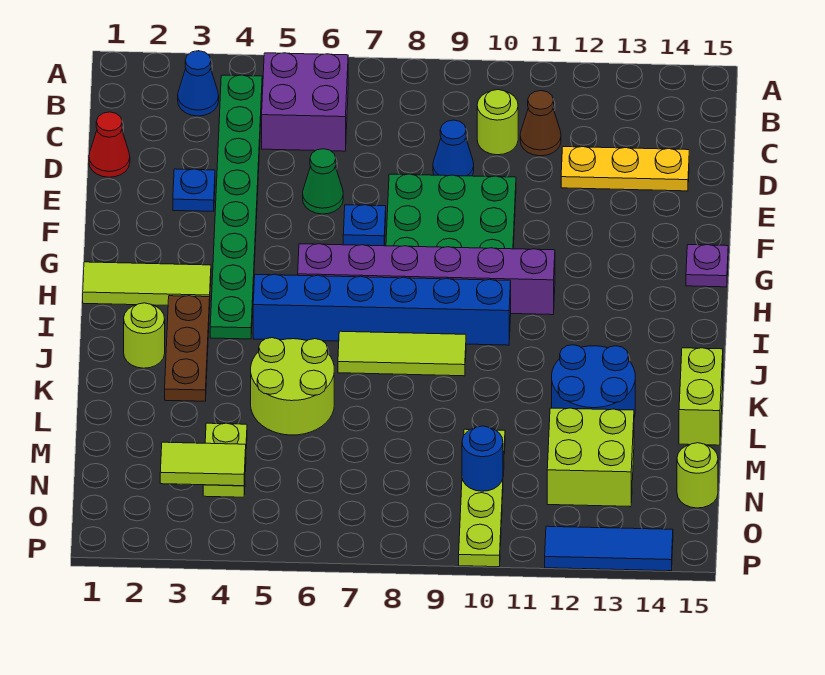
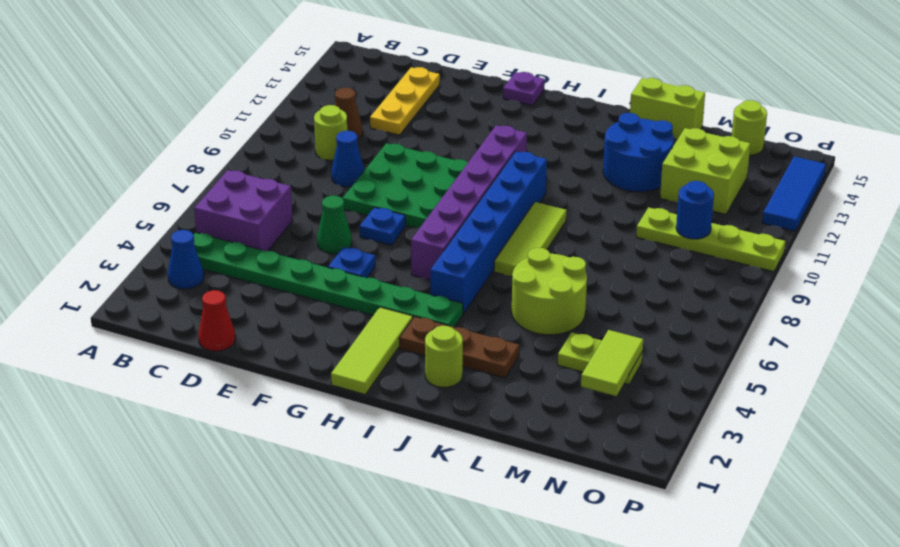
blue 1x1 plate [173,169,215,211] -> blue 1x1 plate moved to [328,247,375,278]

